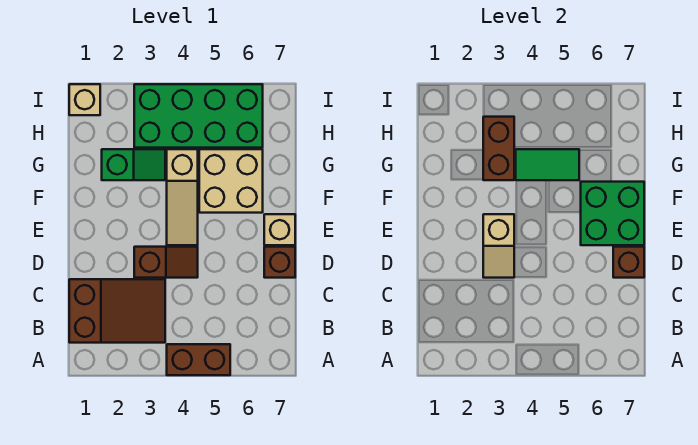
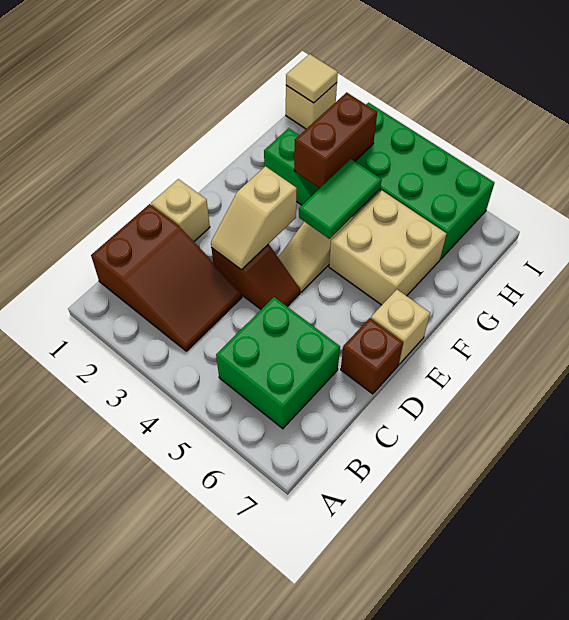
brown 1x2 brick [167,344,230,375] -> none
none -> tan 1x1 brick [151,179,210,241]
brown 1x1 brick [613,247,644,278] -> none
green 2x2 brick [581,182,644,245] -> green 2x2 brick moved to [216,297,340,429]
green 1x2 tile [516,149,579,180] -> green 1x2 tile turned to [299,159,382,239]
none -> tan 1x1 tile [286,54,338,103]

